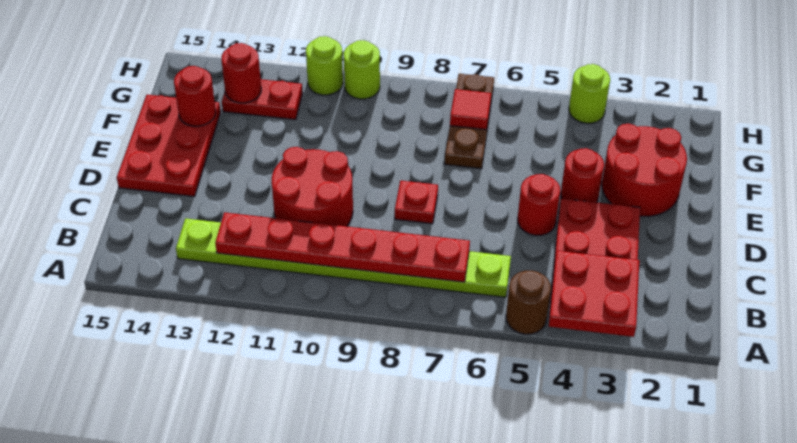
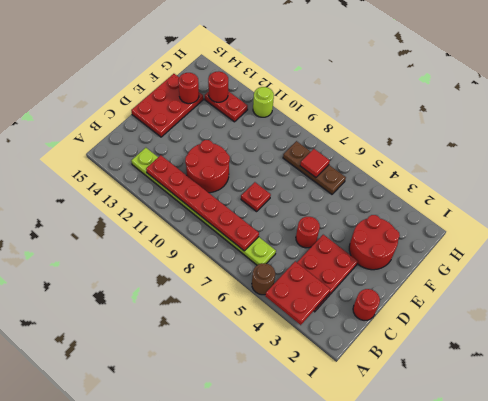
red 1x1 round brick [561,148,604,202] -> red 1x1 round brick moved to [353,289,380,321]
brown 1x3 plate [445,74,494,169] -> brown 1x3 plate turned to [283,141,346,194]
lime 1x1 round brick [569,64,610,123] -> none
lime 1x1 round brick [344,40,380,99] -> none

